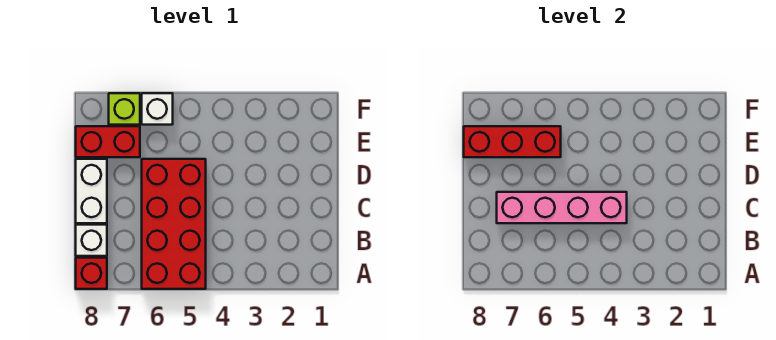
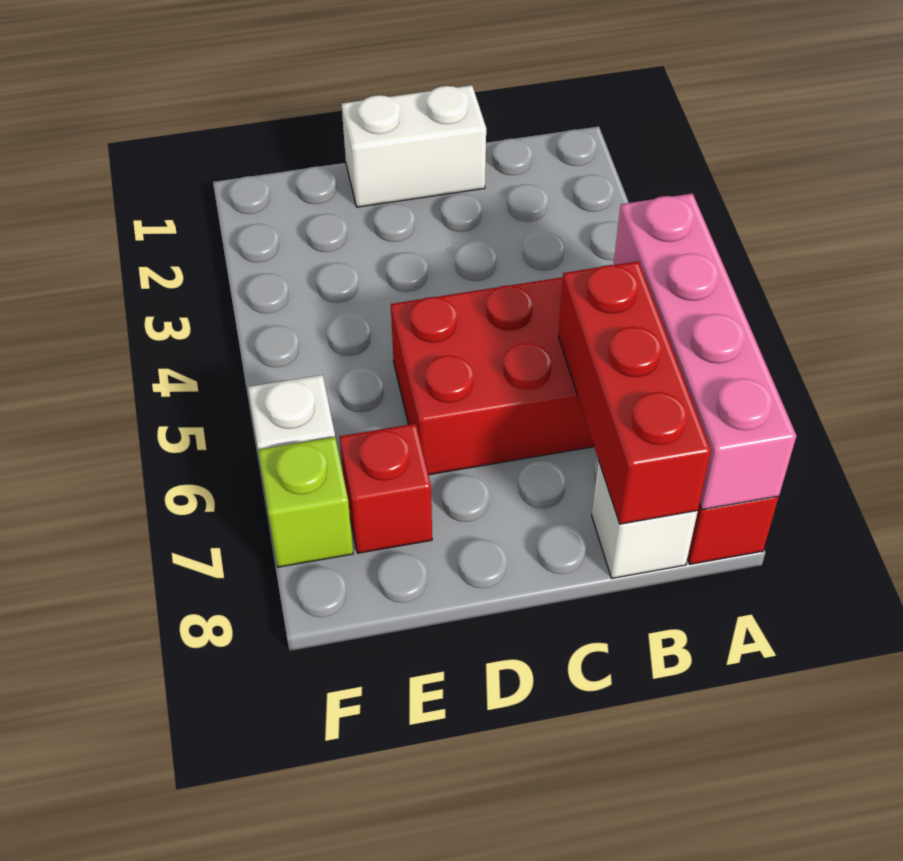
pink 1x4 brick [497,192,627,223] -> pink 1x4 brick moved to [613,193,796,510]
white 1x2 brick [76,159,107,223] -> white 1x2 brick moved to [342,85,486,207]
red 1x3 brick [464,126,561,157] -> red 1x3 brick moved to [558,261,711,524]
red 1x2 brick [76,126,140,157] -> red 1x1 brick [339,424,432,553]

